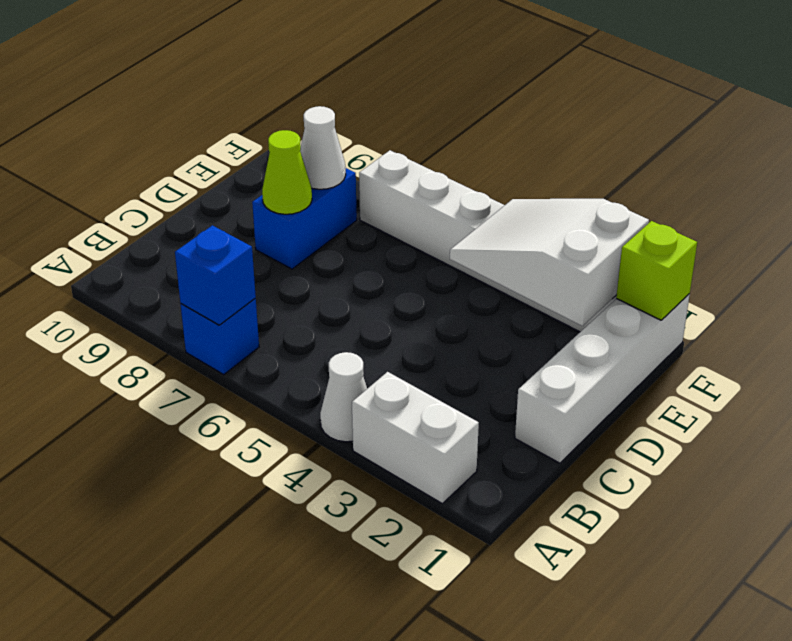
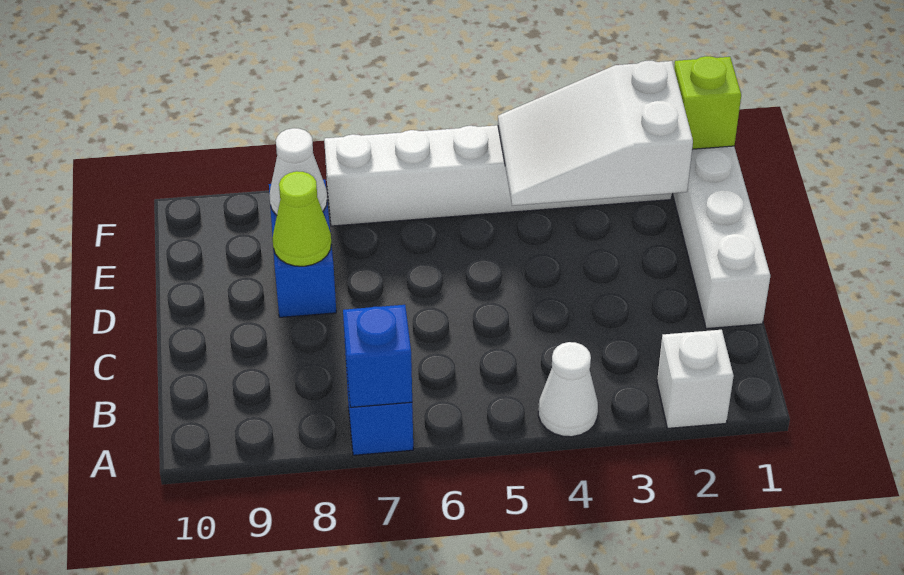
white 1x2 brick [352,372,479,503] -> white 1x1 brick [657,330,734,428]

